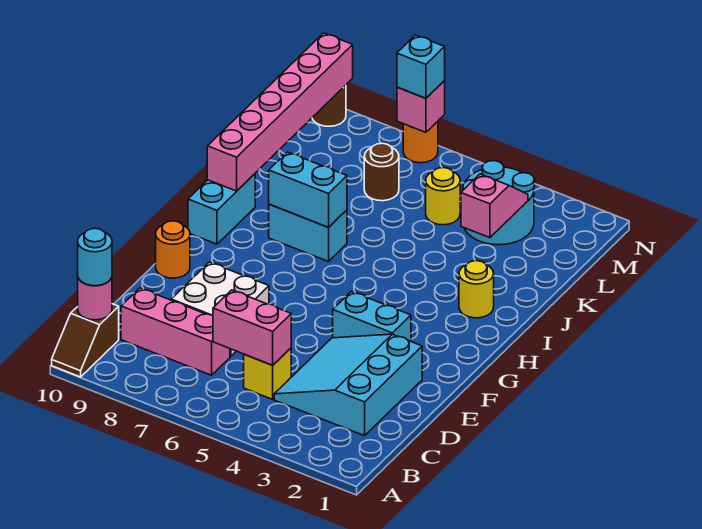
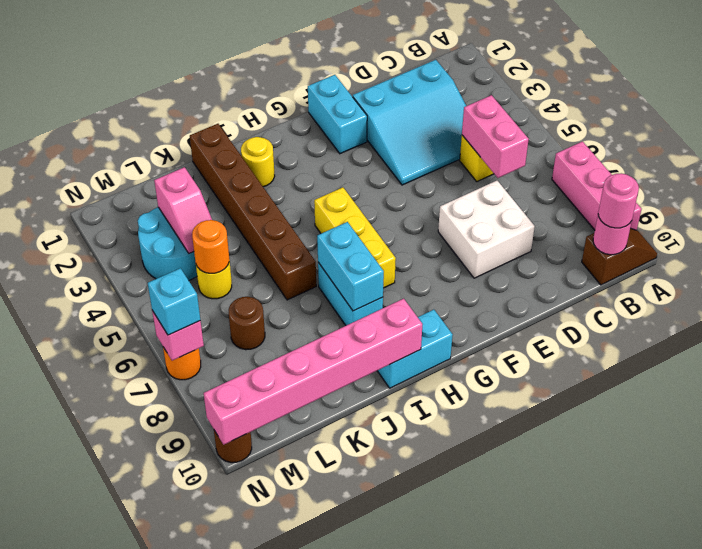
cyan 1x1 round brick [78,228,112,286] -> pink 1x1 round brick [598,173,639,228]
pink 1x3 brick [121,288,230,375] -> pink 1x3 brick moved to [552,142,641,230]
cyan 1x2 brick [333,292,411,341] -> cyan 1x2 brick moved to [308,75,367,154]
orange 1x1 round brick [156,221,190,278] -> orange 1x1 round brick moved to [192,220,229,273]
none -> yellow 1x3 brick [314,187,396,288]
none -> brown 1x6 brick [190,124,316,300]
pink 1x2 slope [461,174,528,238] -> pink 1x2 slope turned to [154,167,212,253]

